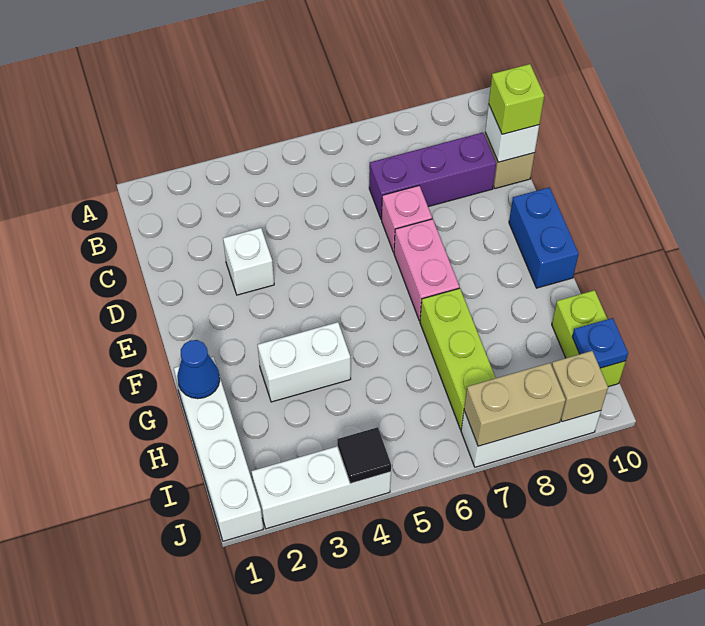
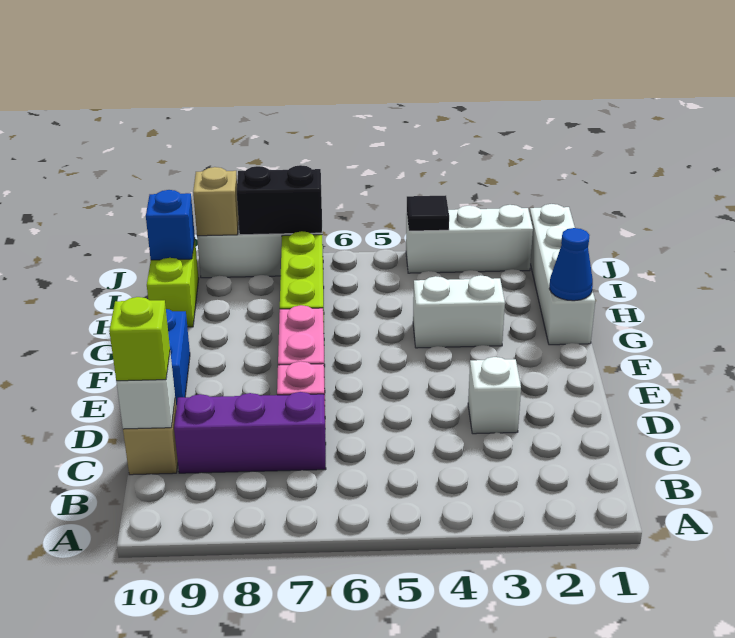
blue 1x1 plate [572,318,628,368] -> blue 1x1 brick [146,190,195,260]
tan 1x2 brick [464,363,566,446] -> black 1x2 brick [237,165,322,235]

